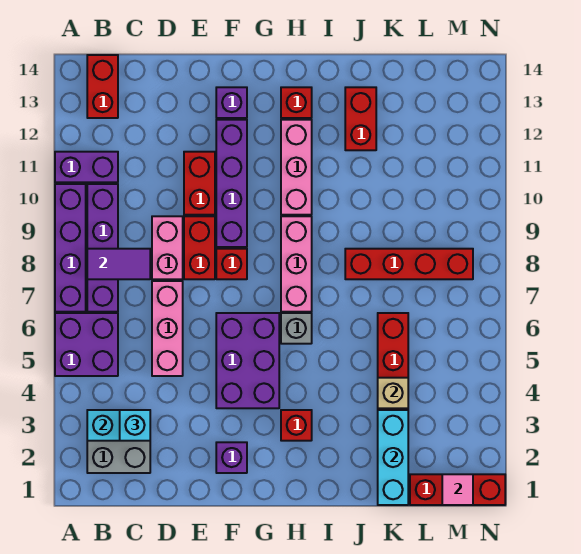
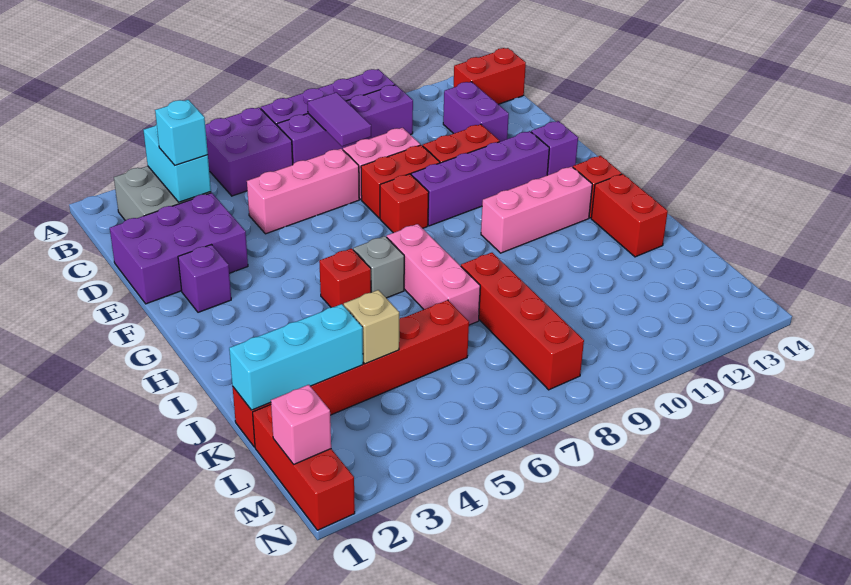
purple 1x2 brick [55,152,118,182] -> purple 1x2 brick moved to [443,82,509,141]
purple 2x3 brick [216,313,279,408] -> purple 2x3 brick moved to [110,193,248,304]
red 1x1 brick [281,410,312,441] -> red 1x1 brick moved to [319,248,371,307]
pink 1x3 brick [281,216,312,312] -> pink 1x3 brick turned to [387,224,480,325]
red 1x2 brick [345,87,376,150] -> red 1x2 brick turned to [591,174,668,257]
pink 1x1 tile [442,474,473,505] -> pink 1x1 brick [271,385,331,464]

